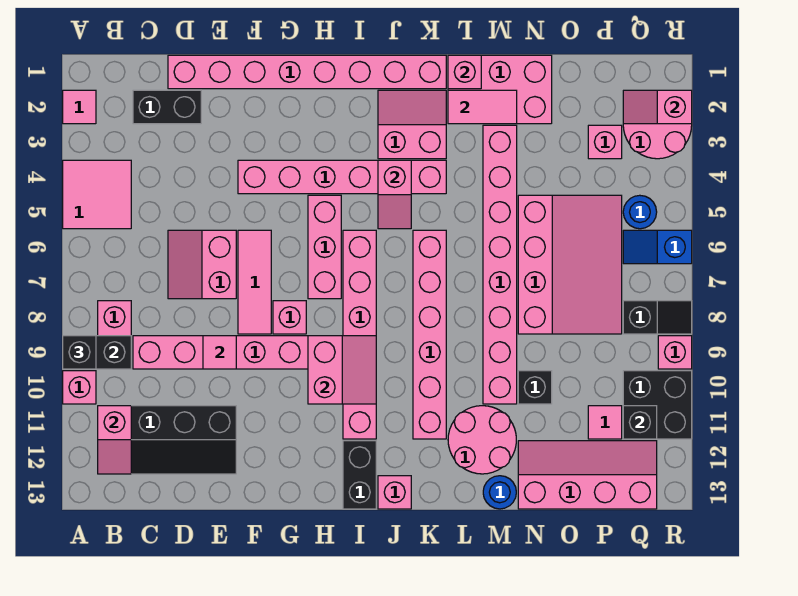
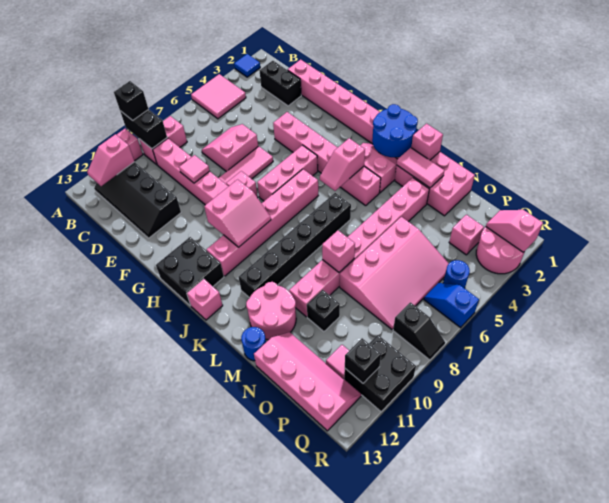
pink 1x1 tile [63,90,96,124] -> blue 1x1 tile [234,54,260,77]
black 1x2 brick [343,441,376,509] -> black 2x2 brick [156,237,224,306]
none -> blue 2x2 round brick [372,104,418,157]
pink 1x6 brick [413,230,446,439] -> black 1x6 brick [239,193,351,298]
pink 1x1 brick [658,336,692,369] -> pink 1x1 brick moved to [322,230,355,272]

